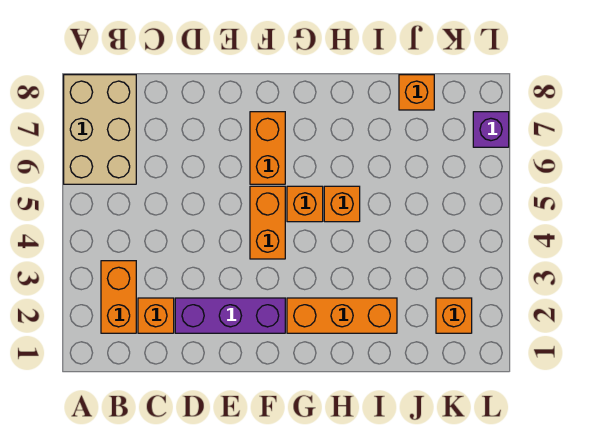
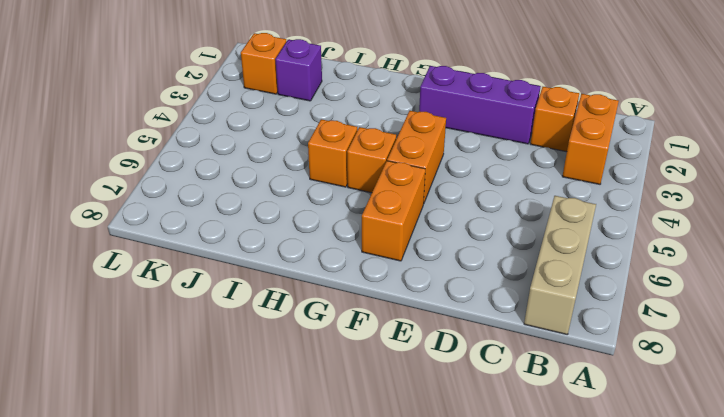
tan 2x3 brick [64,75,136,184] -> tan 1x3 brick [524,196,596,335]
orange 1x3 brick [287,298,397,333] -> none
orange 1x1 brick [399,75,434,110] -> none
purple 1x1 brick [473,112,509,147] -> purple 1x1 brick moved to [275,39,322,101]

